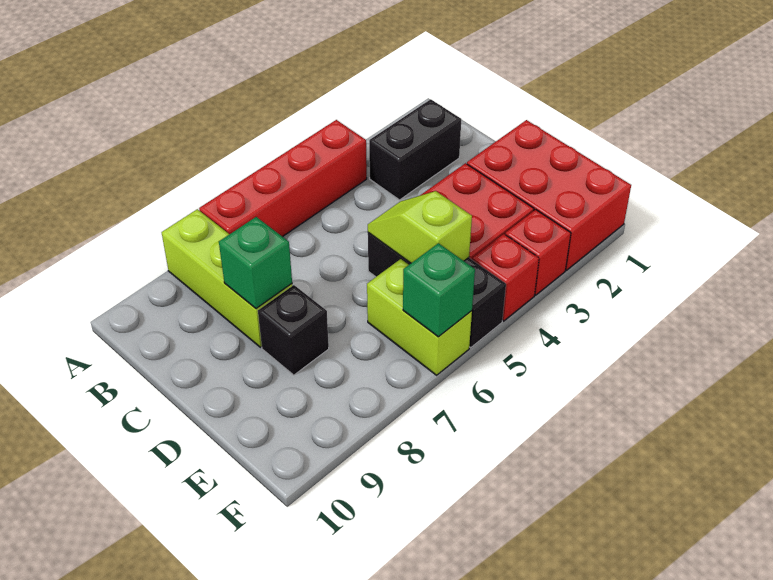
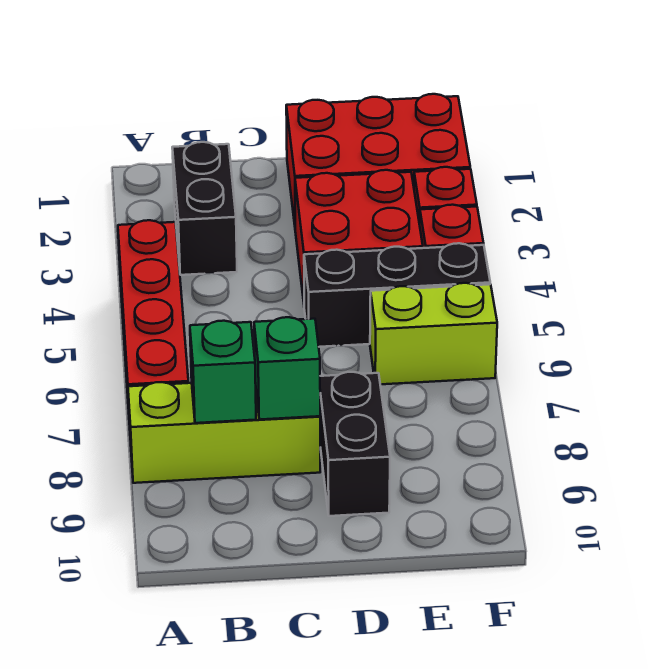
lime 1x2 slope [368,191,472,263] -> none
black 1x1 brick [258,285,329,375] -> black 1x2 brick [320,372,390,516]
green 1x1 brick [403,243,475,337] -> green 1x1 brick moved to [190,321,256,423]

